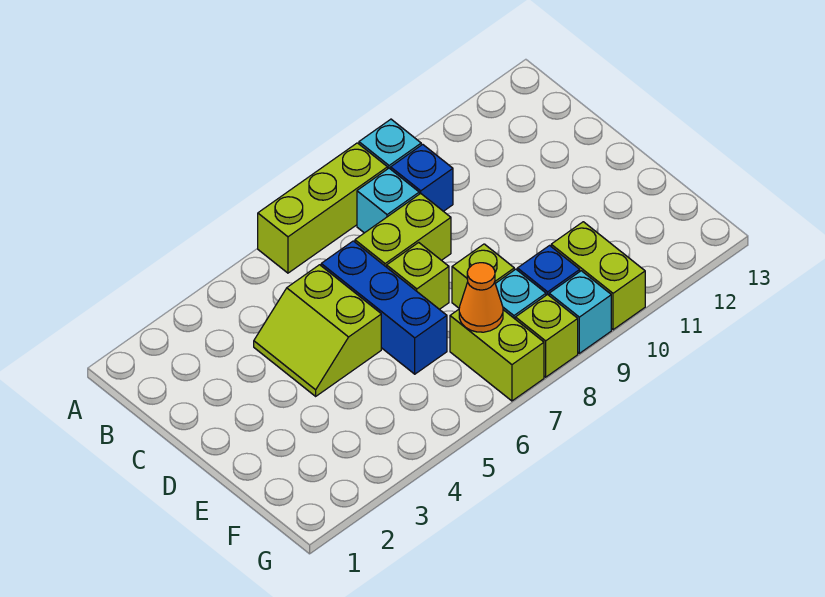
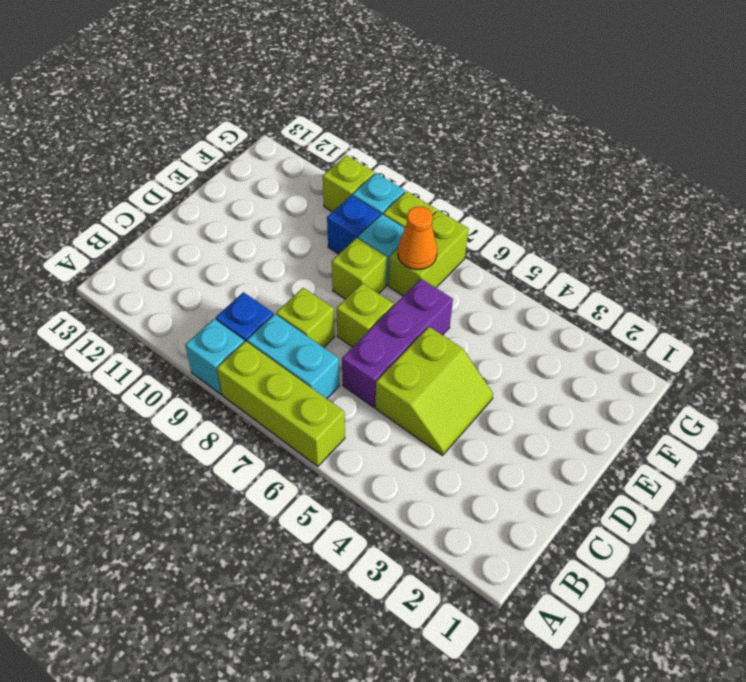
cyan 1x1 brick [357,168,419,233] -> cyan 1x2 brick [247,314,340,399]
blue 1x3 brick [321,241,447,374] -> purple 1x3 brick [342,279,453,407]
lime 1x2 brick [355,193,451,267] -> lime 1x1 brick [276,288,335,347]
lime 1x2 brick [551,222,645,330] -> lime 1x1 brick [323,155,375,212]

